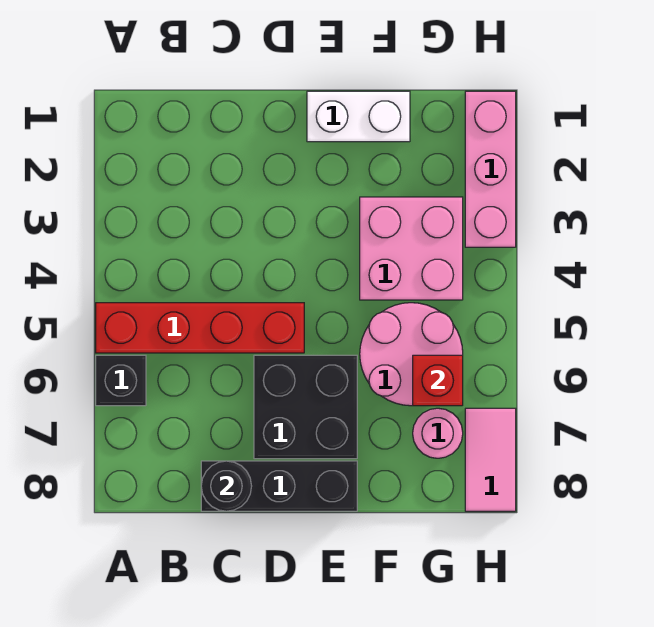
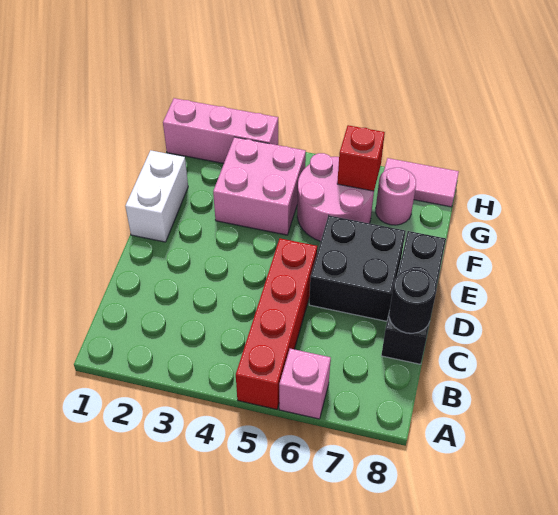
black 1x1 brick [96,355,146,406] -> pink 1x1 brick [279,349,331,419]

